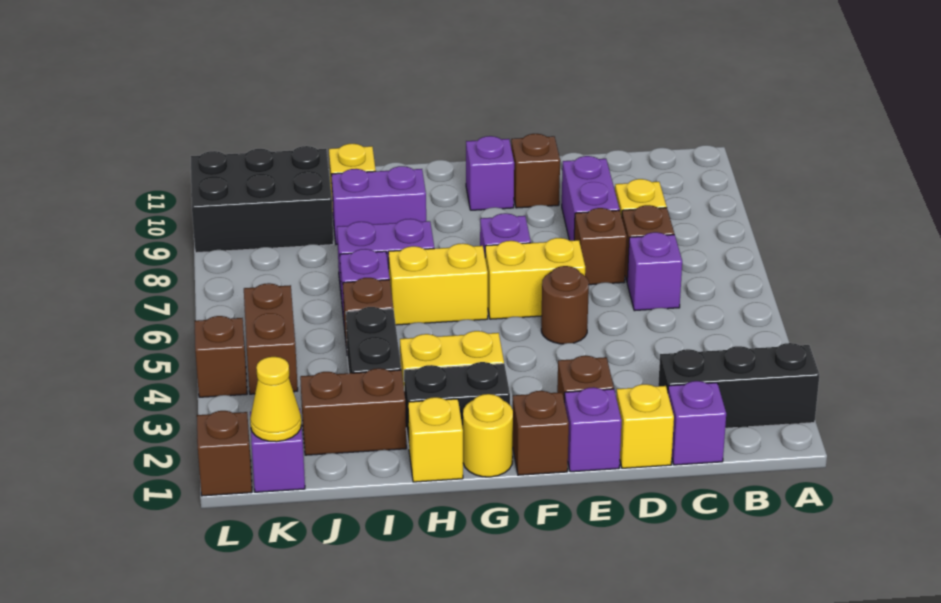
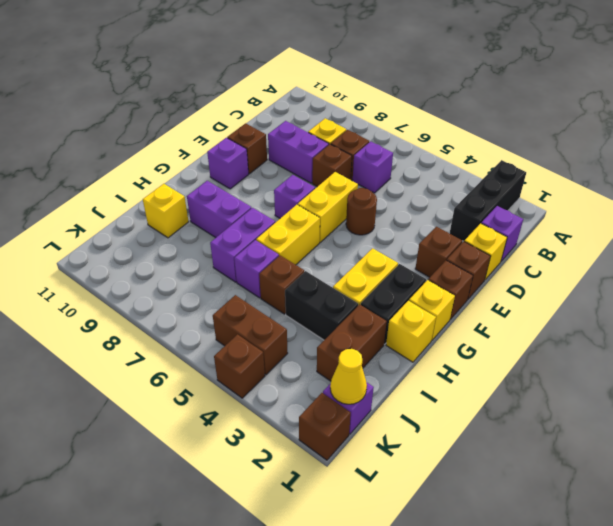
purple 1x1 brick [565,387,622,472] -> brown 1x1 brick [447,241,491,299]
yellow 1x1 round brick [463,394,513,477] -> yellow 1x1 brick [409,280,455,340]
purple 1x2 brick [331,166,426,244] -> purple 1x2 brick turned to [187,181,251,238]
black 2x3 brick [191,146,333,253] -> none

